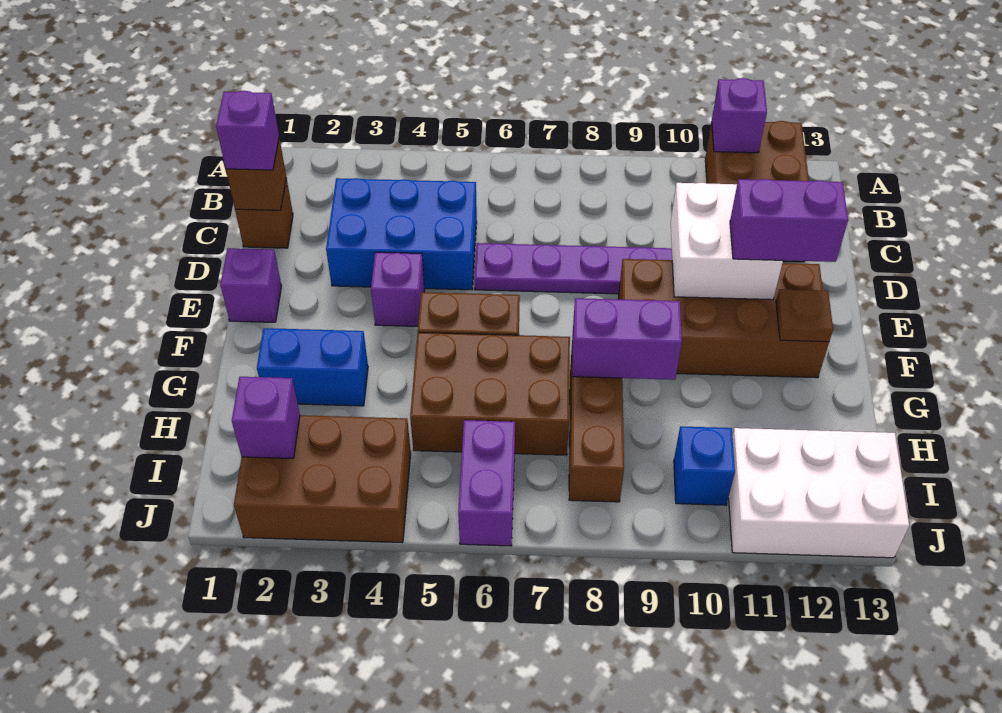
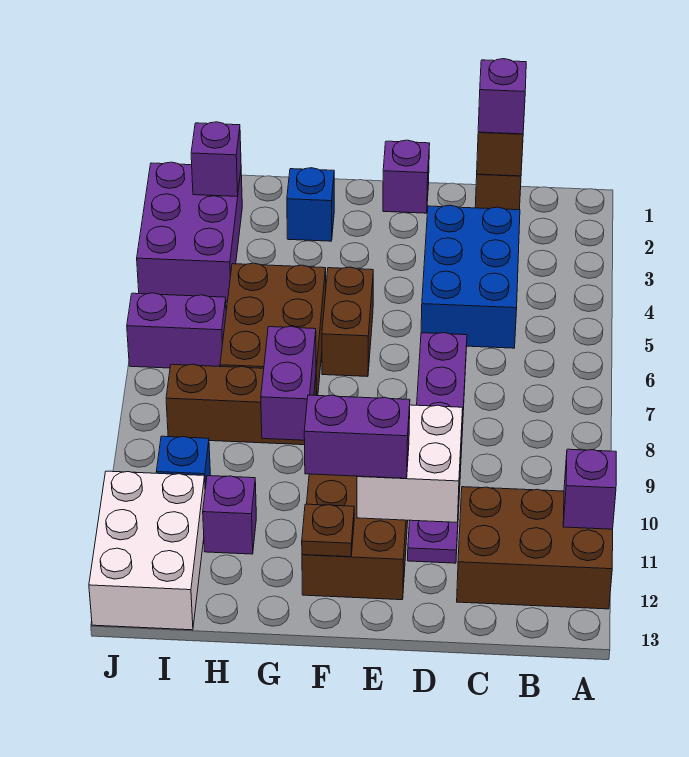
purple 1x1 brick [371,252,425,326] -> purple 1x1 brick moved to [203,476,256,554]
purple 1x2 brick [730,179,848,262] -> purple 1x2 brick turned to [304,395,410,478]
blue 1x2 brick [257,328,368,406] -> blue 1x1 brick [287,168,334,241]
brown 2x3 brick [233,415,411,543] -> purple 2x3 brick [137,162,242,302]

